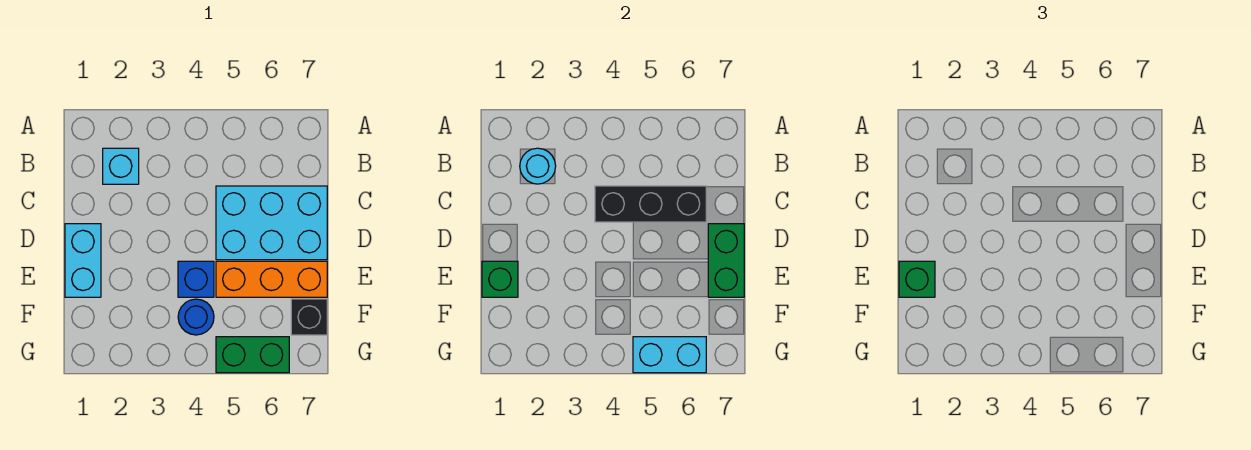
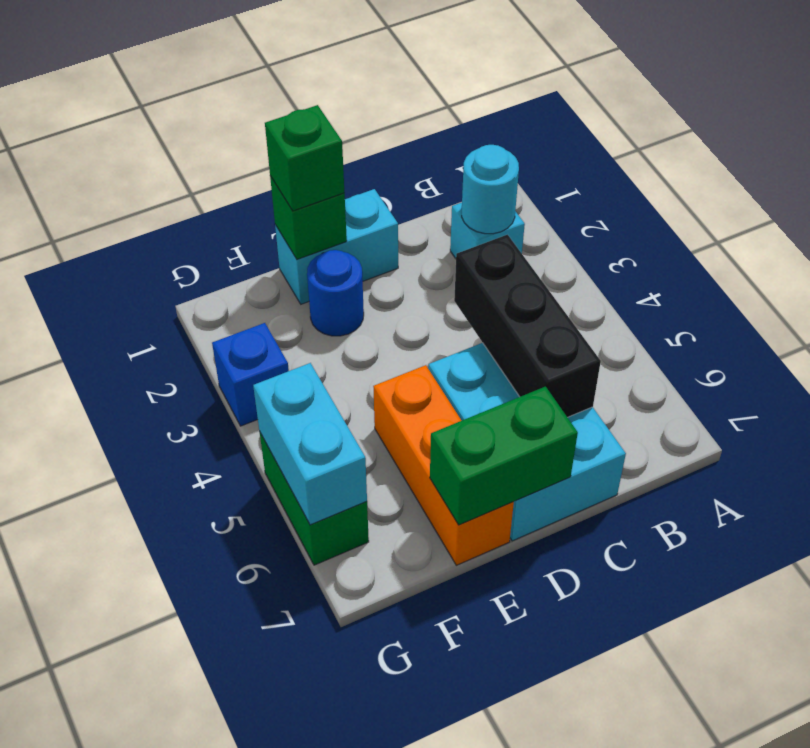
blue 1x1 brick [178,261,214,297] -> blue 1x1 brick moved to [212,323,289,426]
blue 1x1 round brick [178,299,214,335] -> blue 1x1 round brick moved to [307,250,364,336]
black 1x1 brick [291,299,327,335] -> none

